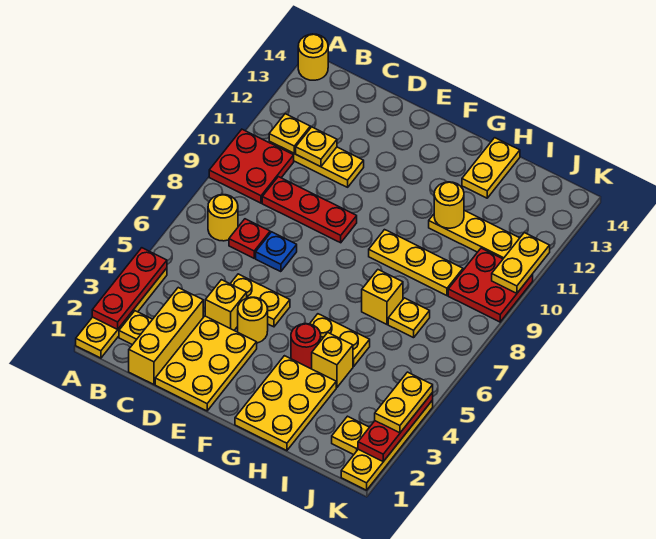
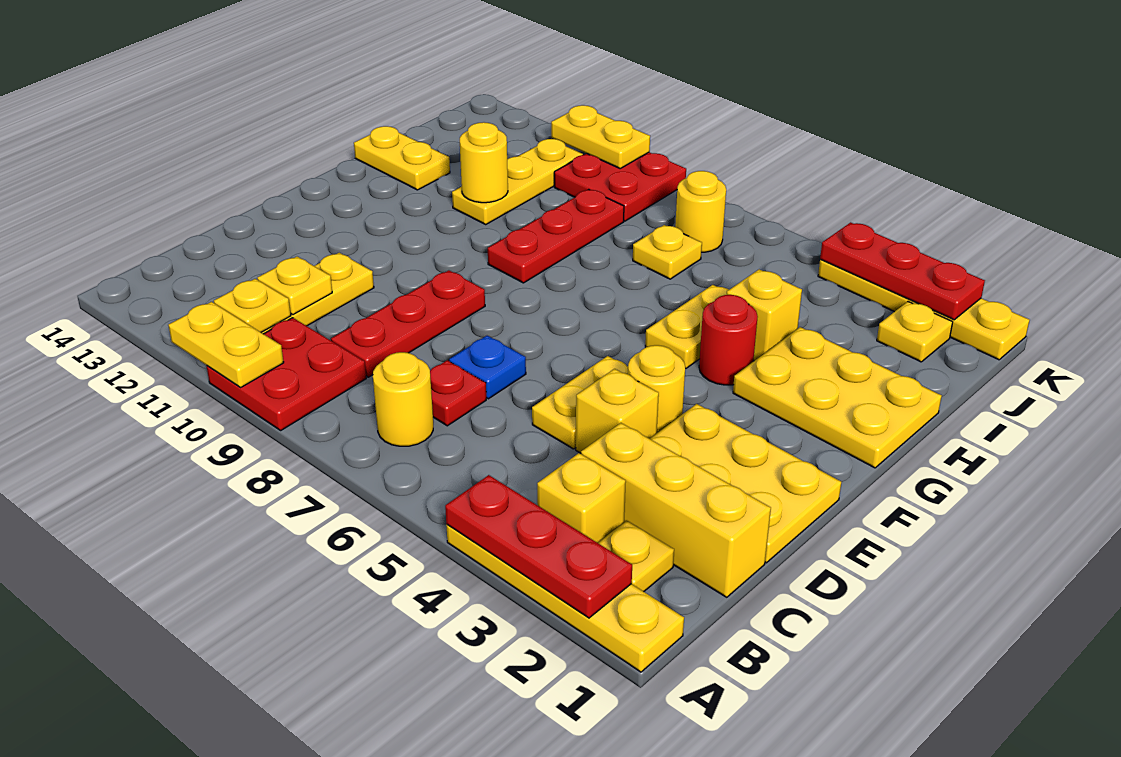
yellow 1x1 round brick [298,34,328,80] -> yellow 1x1 round brick moved to [675,171,726,252]
yellow 1x3 plate [369,230,463,296] -> red 1x3 plate [488,189,624,283]
yellow 1x1 brick [362,270,403,324] -> yellow 1x1 brick moved to [537,453,626,543]
yellow 1x2 plate [375,372,433,433] -> yellow 1x2 plate moved to [168,302,284,387]

